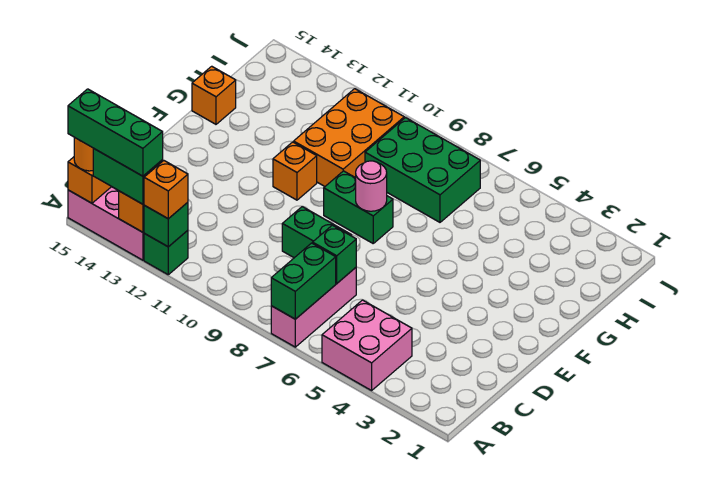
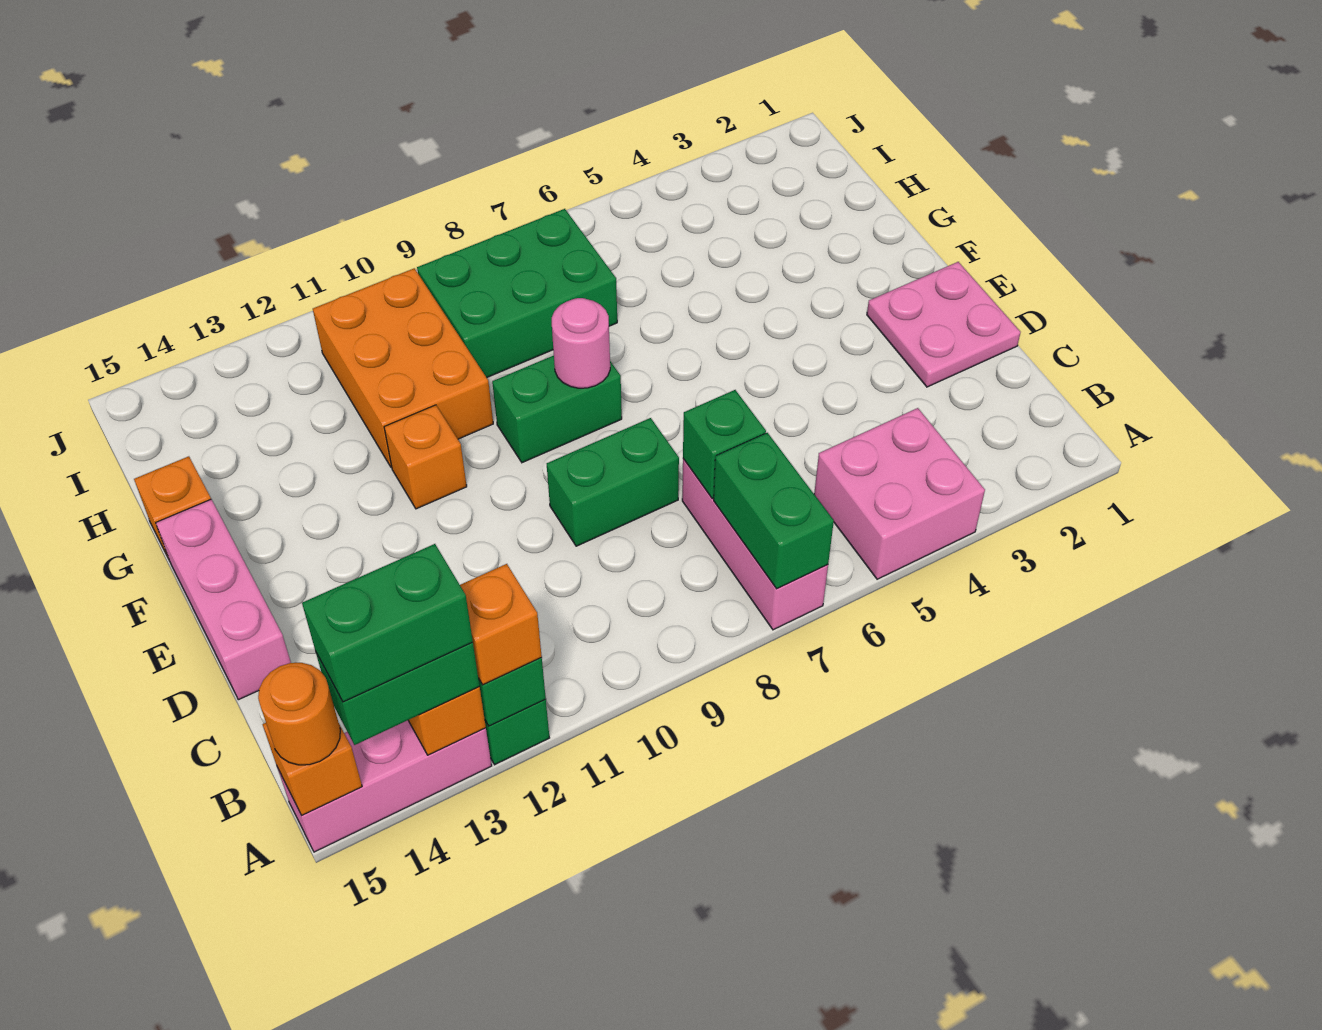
green 1x3 brick [68,89,163,176] -> green 1x2 brick [302,544,473,702]
none -> pink 2x2 plate [867,262,1021,387]
none -> pink 1x3 brick [156,499,291,700]

